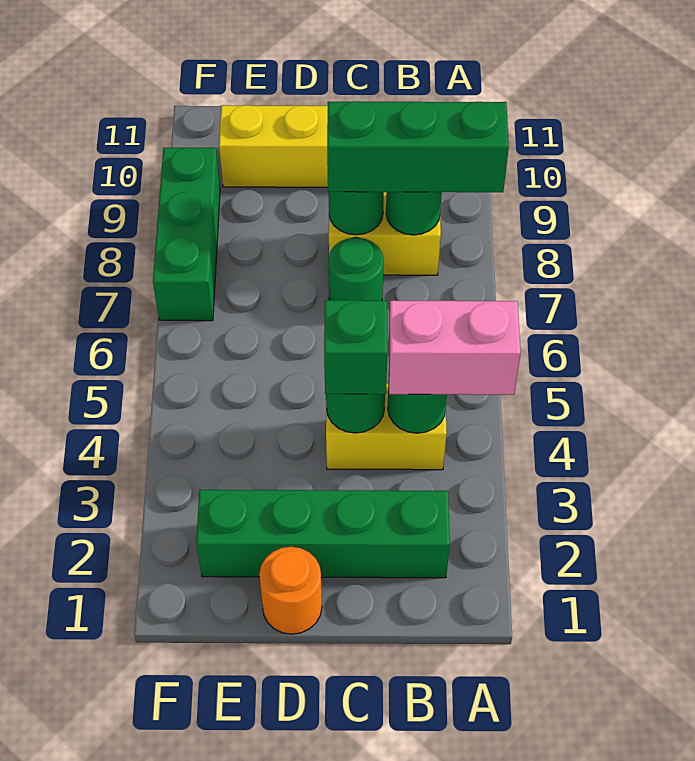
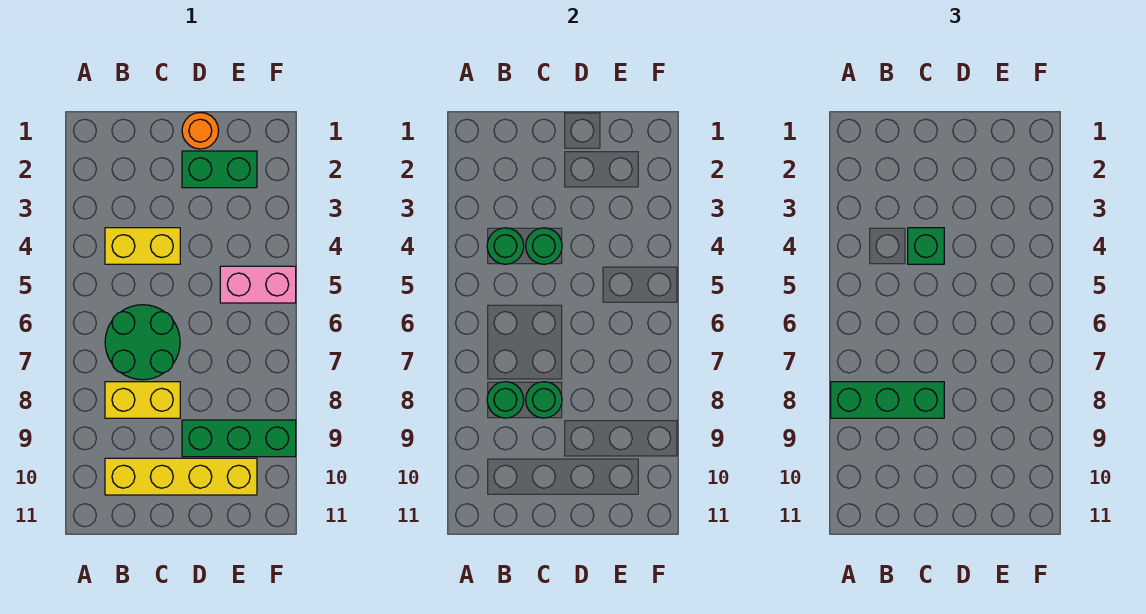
pink 1x2 brick [389,301,521,395] -> pink 1x2 brick moved to [220,266,296,303]
green 1x4 brick [196,490,450,578] -> green 1x2 brick [182,151,257,188]
green 1x1 round brick [328,238,383,301] -> green 2x2 round brick [105,305,180,380]
green 1x3 brick [153,148,220,321] -> green 1x3 brick turned to [182,420,296,457]

